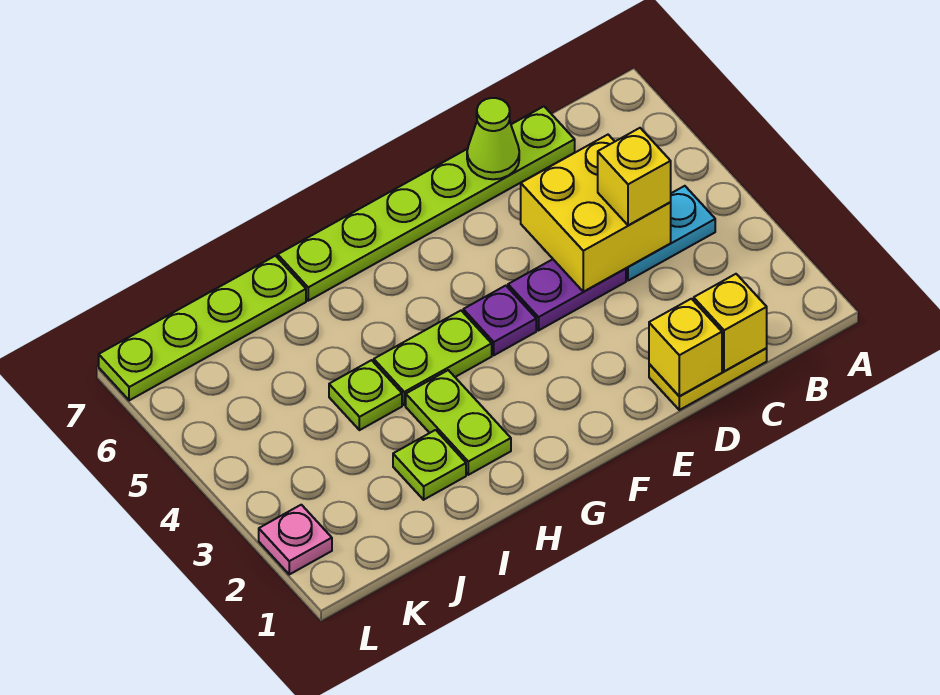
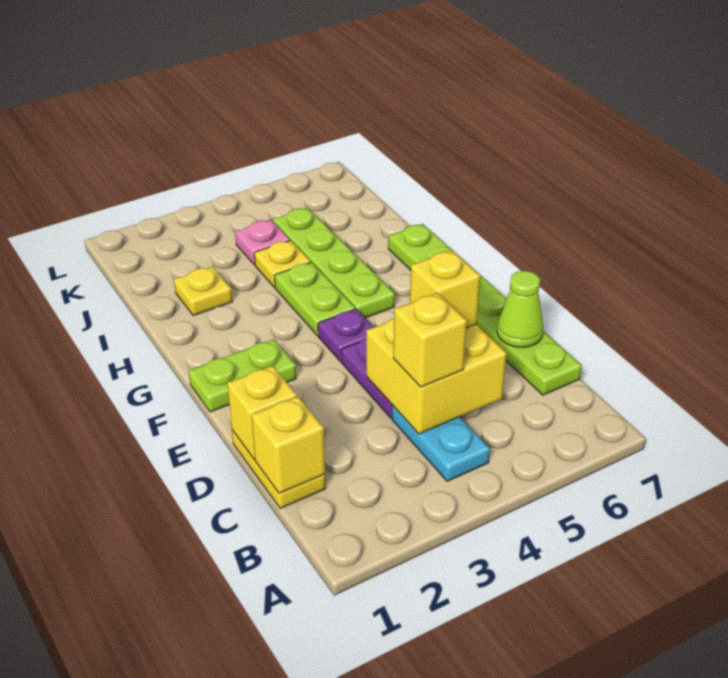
none -> yellow 1x1 brick [410,250,480,328]
lime 1x2 plate [406,370,511,475] -> lime 1x2 plate moved to [189,339,296,412]
lime 1x1 plate [393,430,466,500] -> yellow 1x1 plate [174,266,232,316]
lime 1x1 plate [329,360,402,430] -> yellow 1x1 plate [254,240,311,287]
lime 1x4 plate [99,256,306,400] -> lime 1x4 plate moved to [273,208,395,318]
pink 1x1 plate [259,505,332,574] -> pink 1x1 plate moved to [235,220,290,265]

